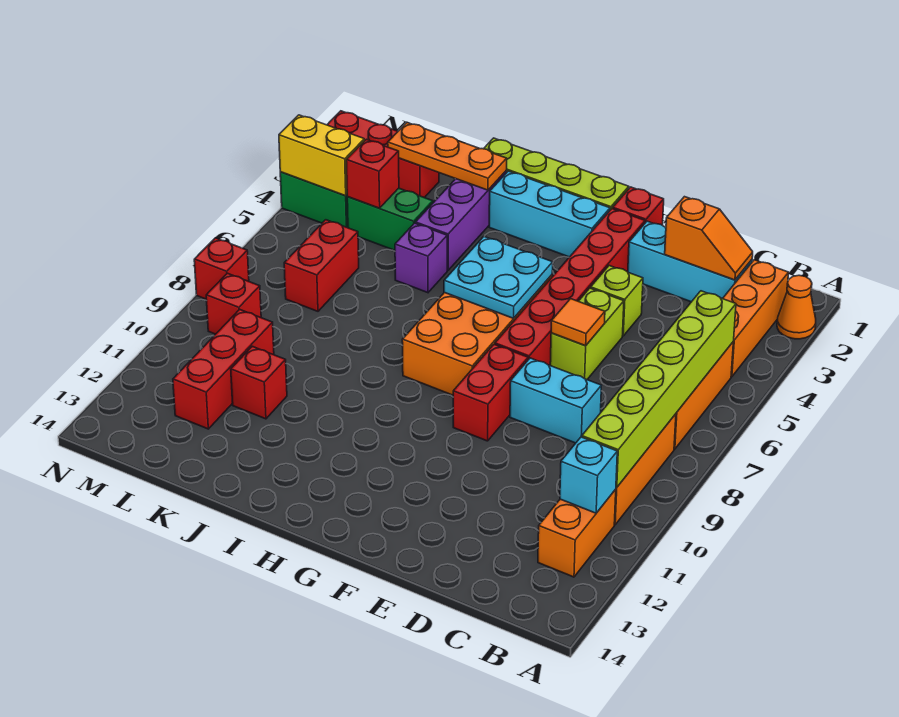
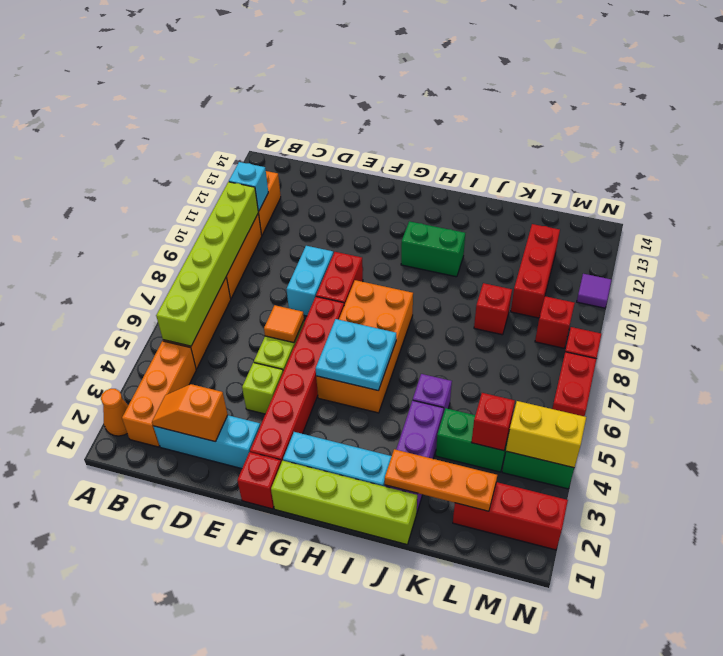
cyan 1x2 brick [510,358,601,443] -> cyan 1x2 brick turned to [287,246,333,316]
none -> green 1x2 brick [401,221,465,277]
red 1x1 brick [231,346,287,419] -> red 1x1 brick moved to [474,283,512,335]
red 1x2 brick [284,220,359,311] -> red 1x2 brick moved to [552,352,596,416]
none -> purple 1x1 tile [577,274,612,308]

